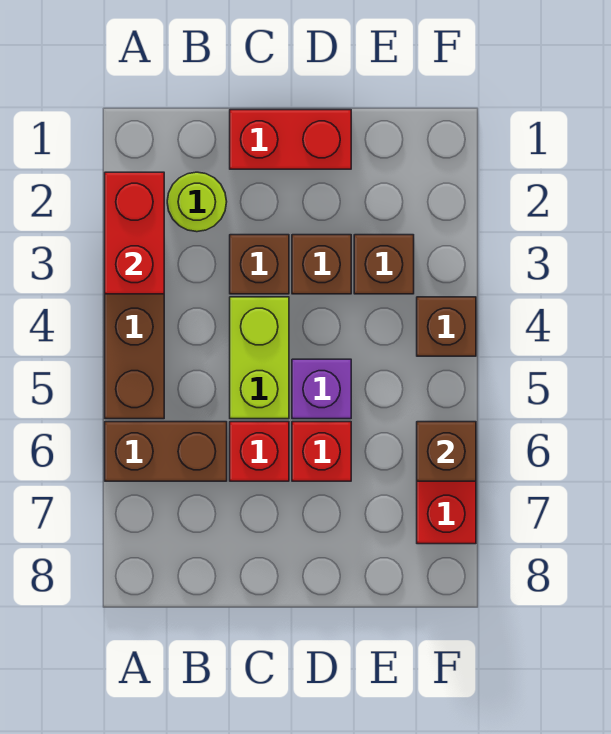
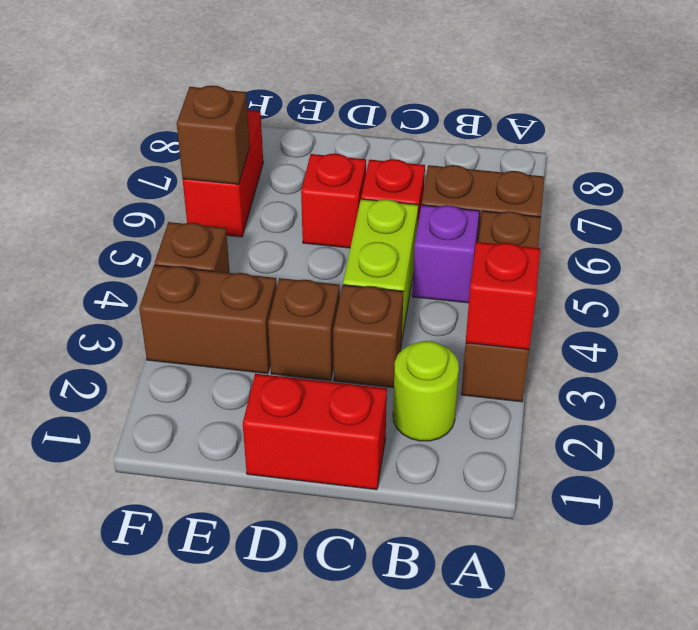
red 1x2 brick [105,172,164,294] -> red 1x1 brick [466,242,540,350]
purple 1x1 brick [292,359,351,419] -> purple 1x1 brick moved to [412,205,479,303]
brown 1x1 brick [354,235,414,294] -> brown 1x2 brick [139,265,277,374]

